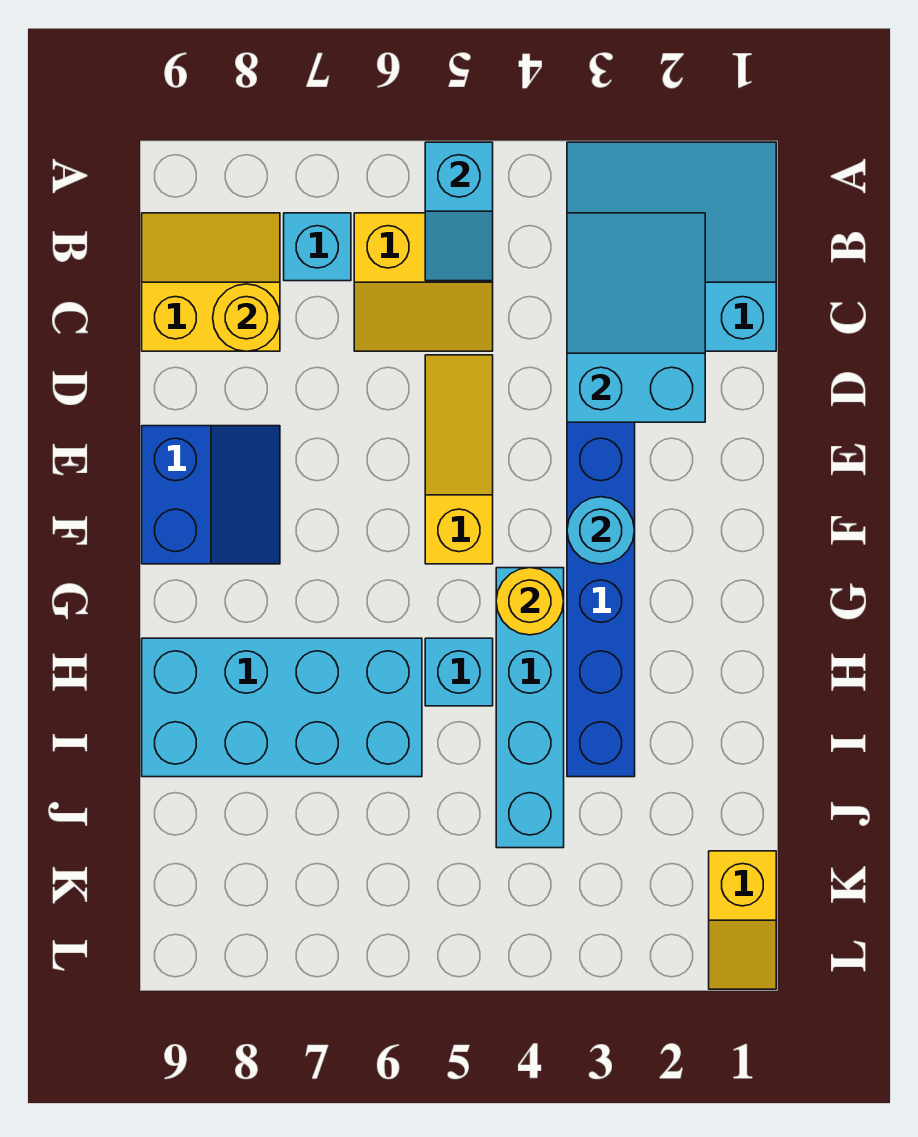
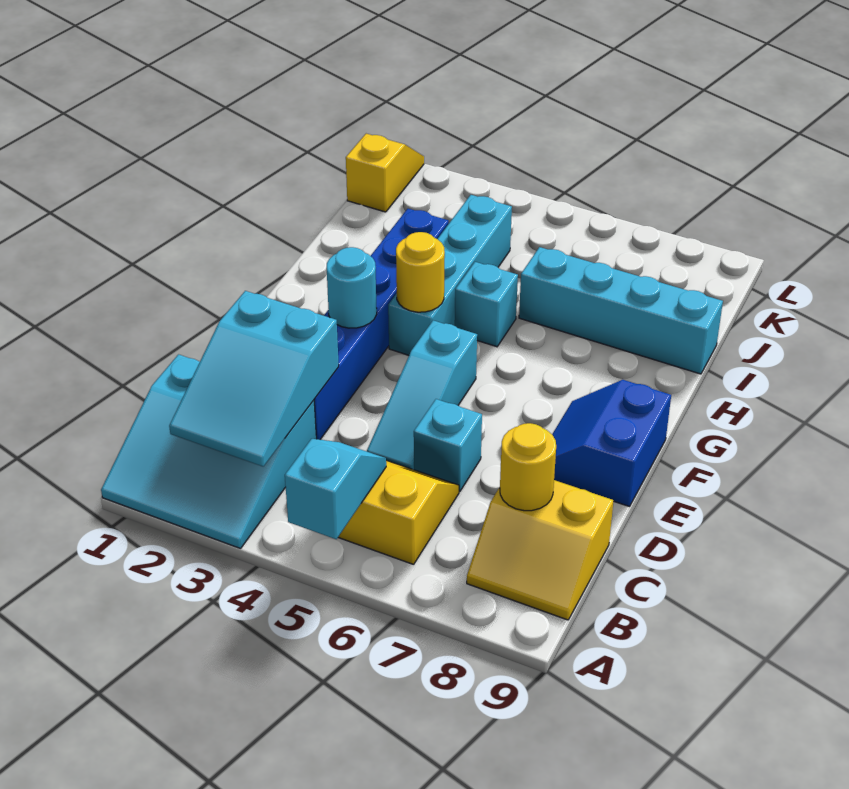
cyan 1x1 brick [284,213,351,281] -> cyan 1x1 brick moved to [414,399,482,492]
yellow 1x3 slope [425,355,493,564] -> cyan 1x3 slope [367,320,477,470]
cyan 2x4 brick [142,638,422,777] -> cyan 1x4 brick [519,247,723,374]

